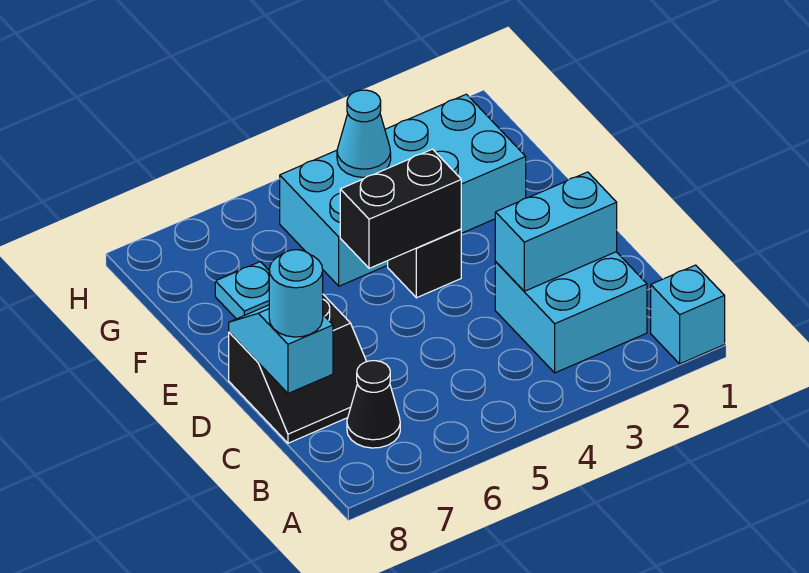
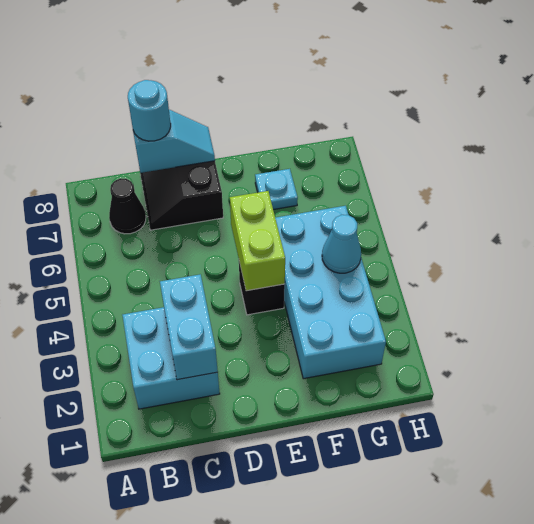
cyan 1x1 brick [651,265,725,364] -> none
black 1x2 brick [340,149,461,268] -> lime 1x2 brick [230,191,285,291]

